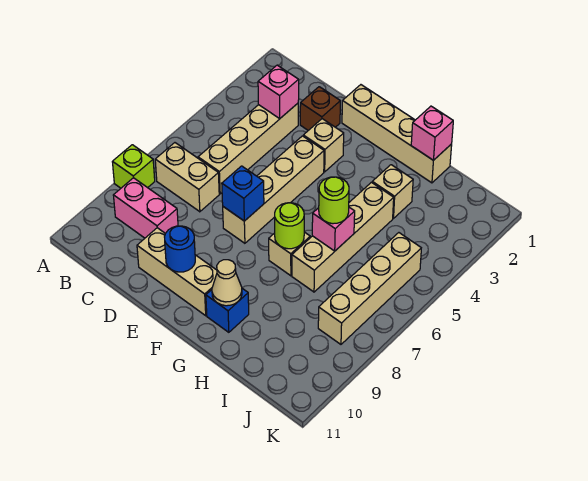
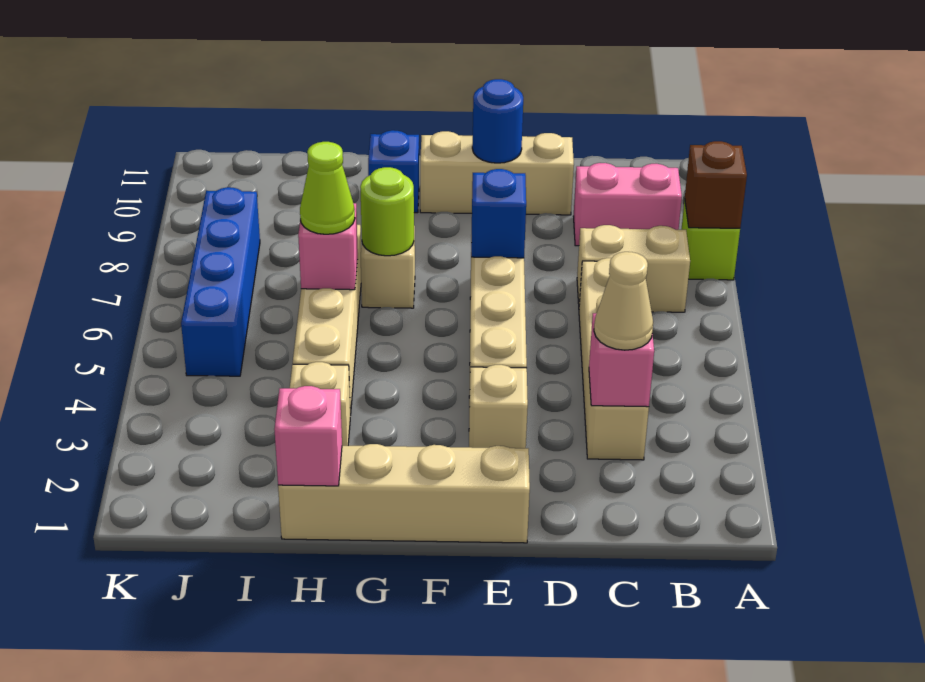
brown 1x1 brick [300,87,340,130] -> brown 1x1 brick moved to [685,141,747,228]
tan 1x1 cone [212,260,242,306] -> tan 1x1 cone moved to [594,252,653,350]
lime 1x1 round brick [319,177,349,224] -> lime 1x1 cone [300,142,355,234]
tan 1x4 brick [318,233,421,344] -> blue 1x4 brick [181,187,260,376]

